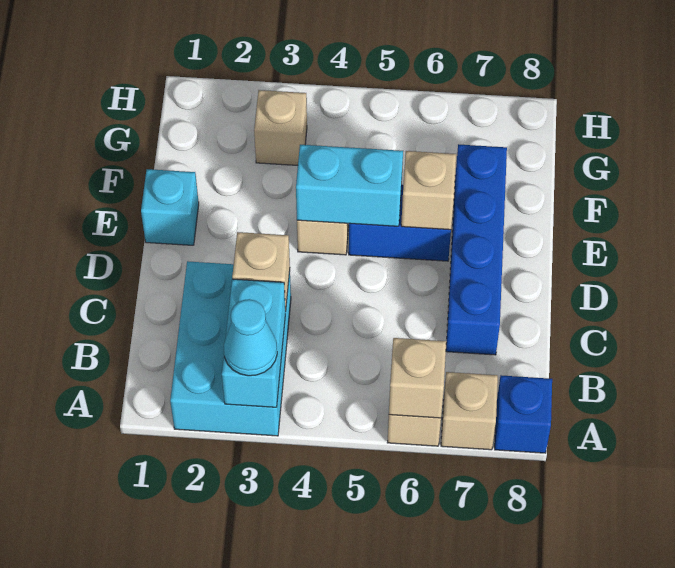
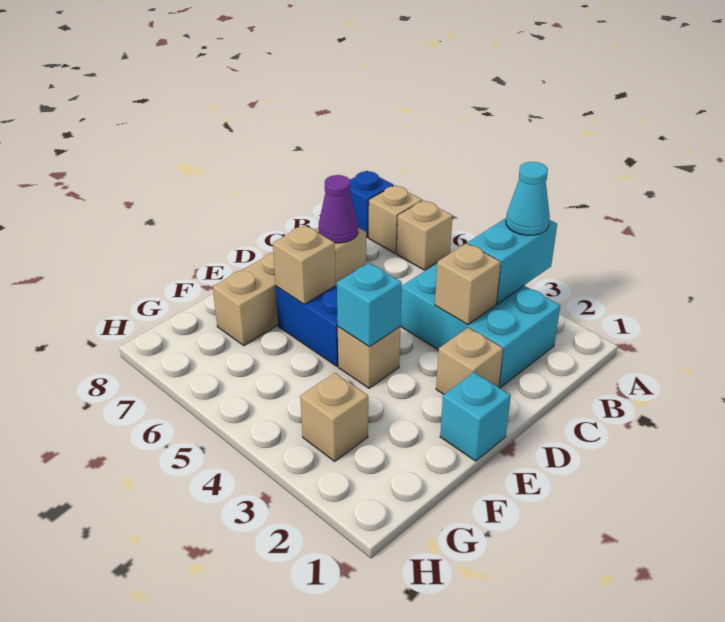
cyan 2x3 brick [170,261,291,436] -> cyan 2x3 brick turned to [400,264,560,388]
tan 1x1 brick [389,338,446,418] -> tan 1x1 brick moved to [436,328,503,394]
blue 1x4 brick [446,144,507,355] -> tan 1x4 brick [213,227,366,346]
none -> purple 1x1 cone [319,175,358,243]
cyan 1x2 brick [296,145,403,226] -> cyan 1x1 brick [337,263,402,347]

